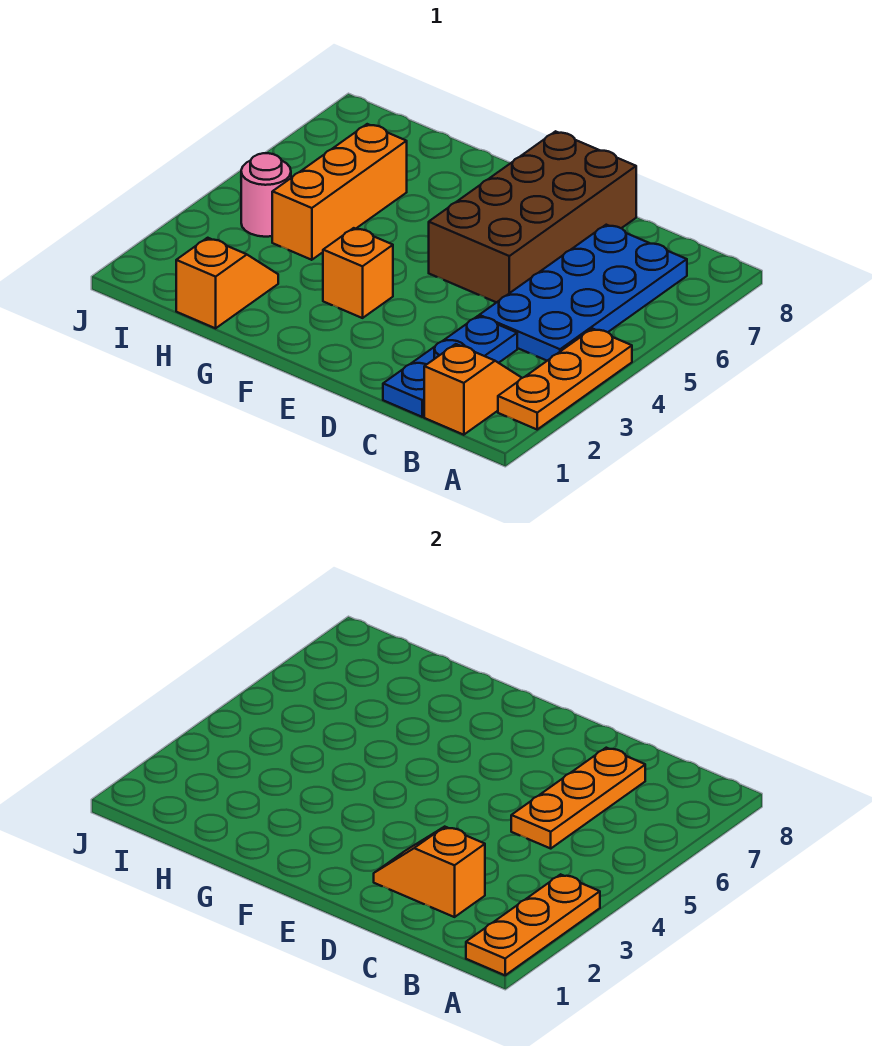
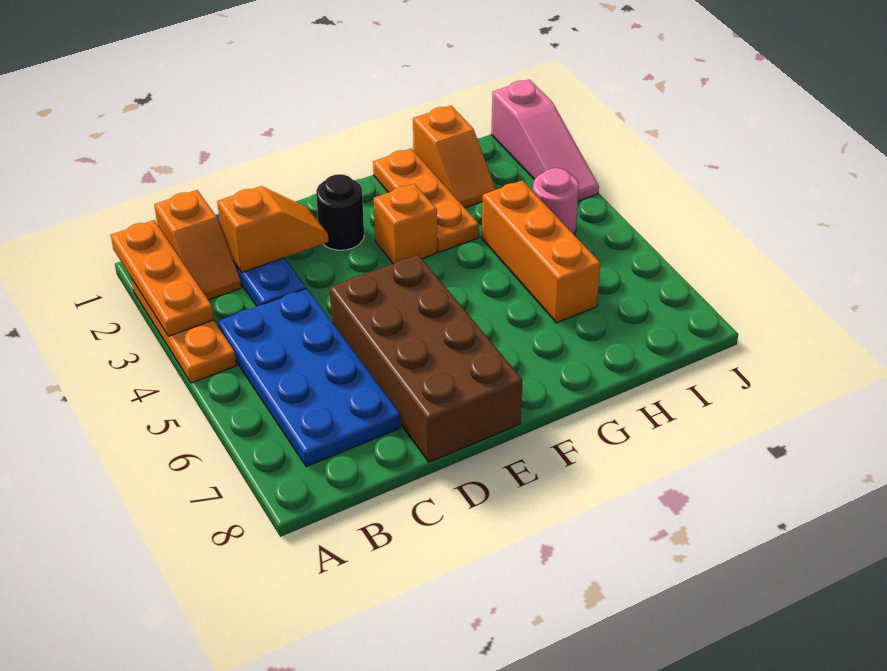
orange 1x3 plate [511,748,645,848] -> orange 1x3 plate moved to [373,148,479,252]
none -> black 1x1 round brick [316,174,364,250]
none -> pink 1x3 slope [491,80,599,201]

